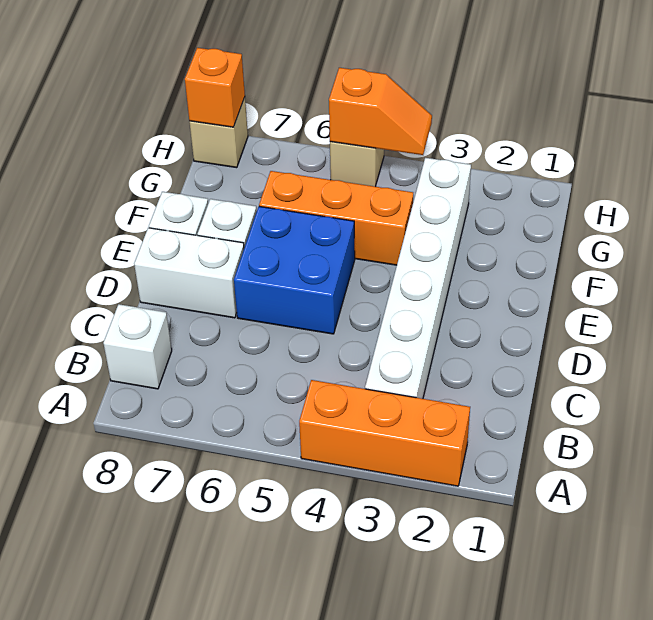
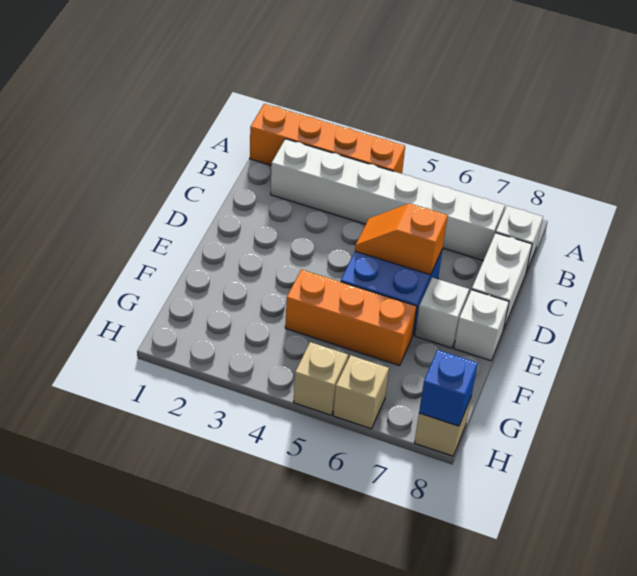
orange 1x3 brick [299,380,470,486] -> orange 1x4 brick [250,104,405,174]
white 1x6 brick [365,158,471,399] -> white 1x6 brick turned to [271,139,505,261]
white 1x2 brick [134,228,244,318] -> white 1x2 brick turned to [472,233,532,330]
orange 1x2 slope [329,68,432,155] -> orange 1x2 slope moved to [355,203,448,275]
none -> tan 1x1 brick [333,355,389,429]
orange 1x1 brick [185,48,245,127] -> blue 1x1 brick [419,350,478,426]

